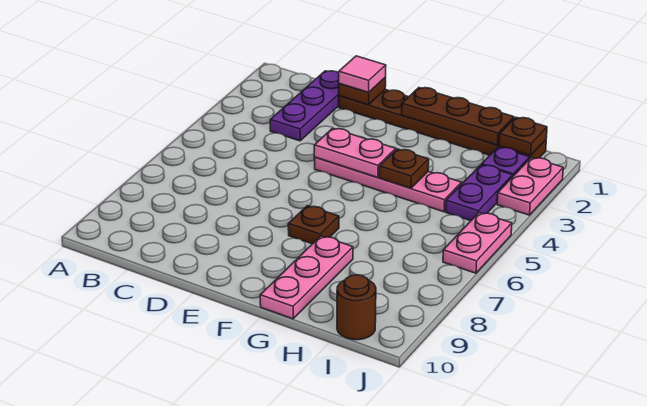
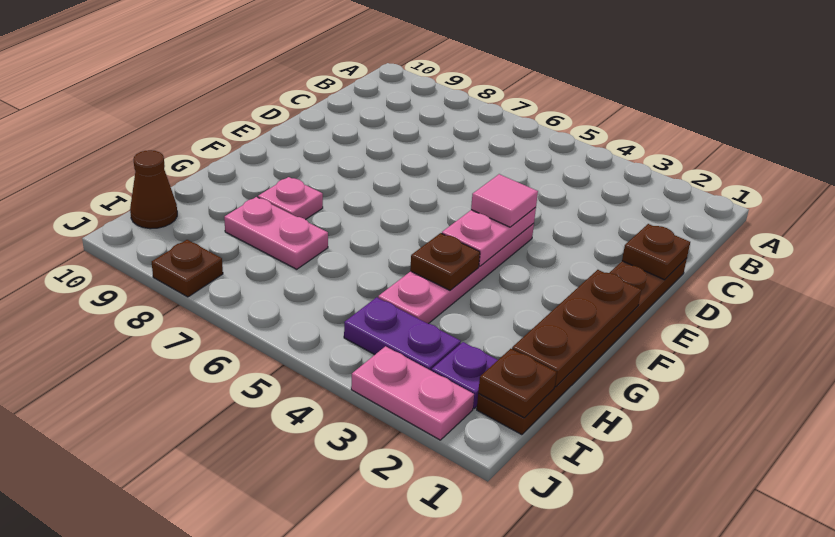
purple 1x3 plate [270,71,339,141] -> none
pink 1x1 tile [339,56,386,93] -> pink 1x1 tile moved to [471,174,538,227]
brown 1x1 plate [288,206,339,244] -> brown 1x1 plate moved to [152,240,223,297]
pink 1x3 plate [260,236,353,319] -> pink 1x1 plate [258,177,323,220]
brown 1x1 round brick [337,275,376,340] -> brown 1x1 cone [130,150,177,229]
pink 1x2 plate [443,212,512,273] -> pink 1x2 plate moved to [224,197,328,269]

